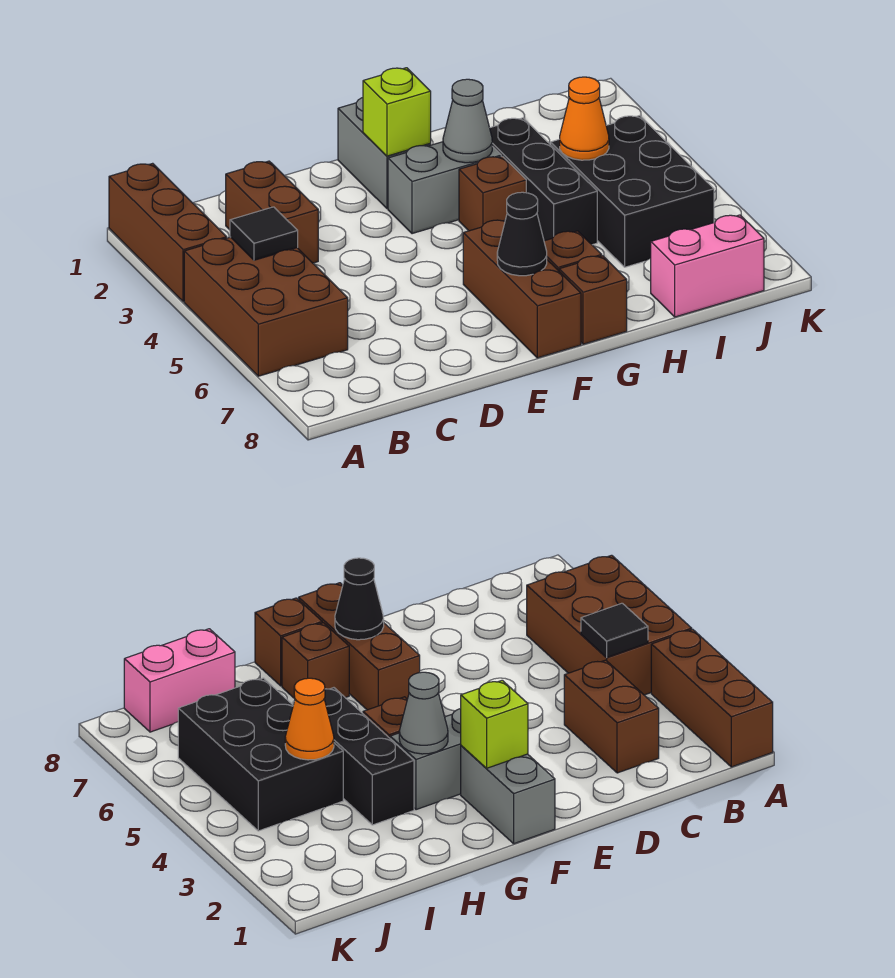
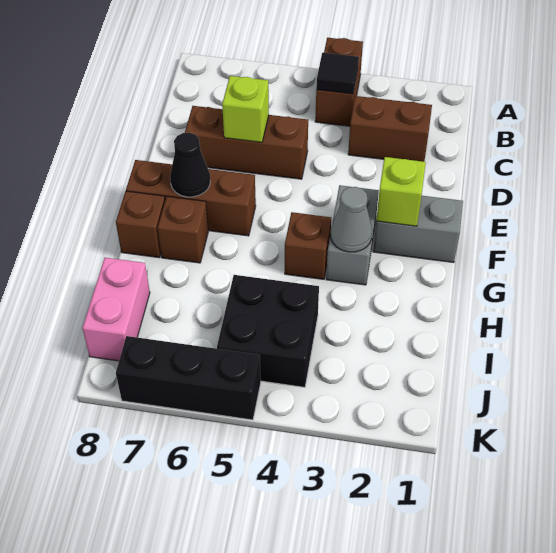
brown 1x3 brick [109,163,227,302] -> brown 1x3 brick moved to [185,106,308,179]
brown 2x3 brick [184,237,348,376] -> brown 1x2 brick [315,38,363,126]
none -> lime 1x1 brick [222,76,269,142]
black 1x3 brick [490,118,597,245] -> black 1x3 brick moved to [116,336,261,420]
black 2x3 brick [551,116,714,267] -> black 2x2 brick [217,275,319,387]
orange 1x1 cone [560,77,609,160] -> none

